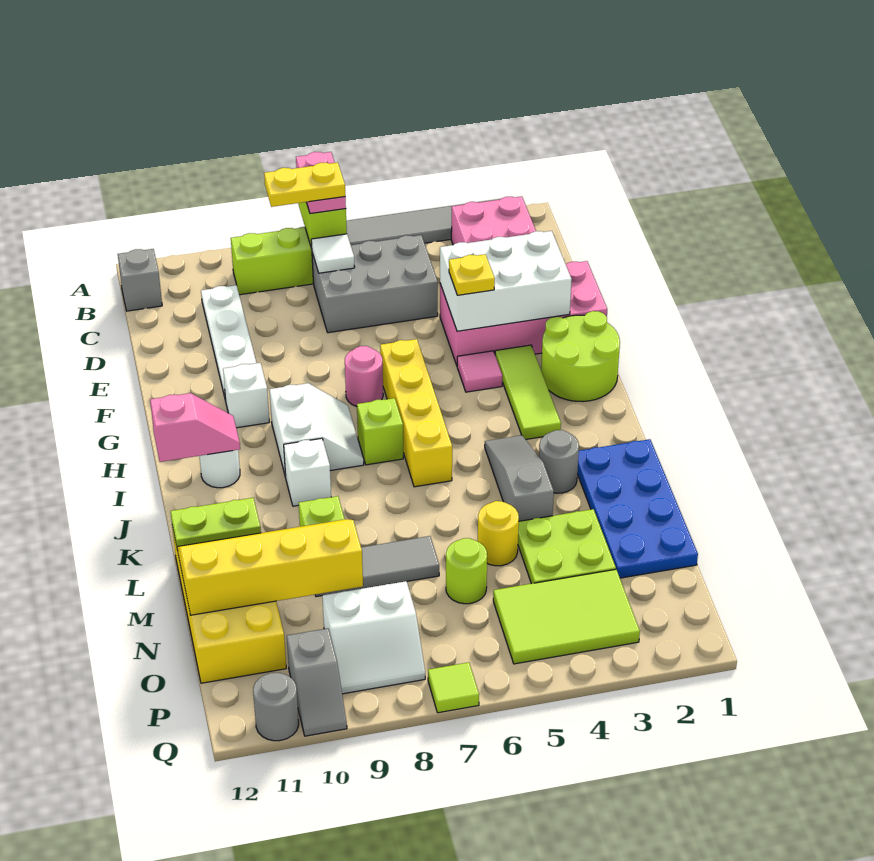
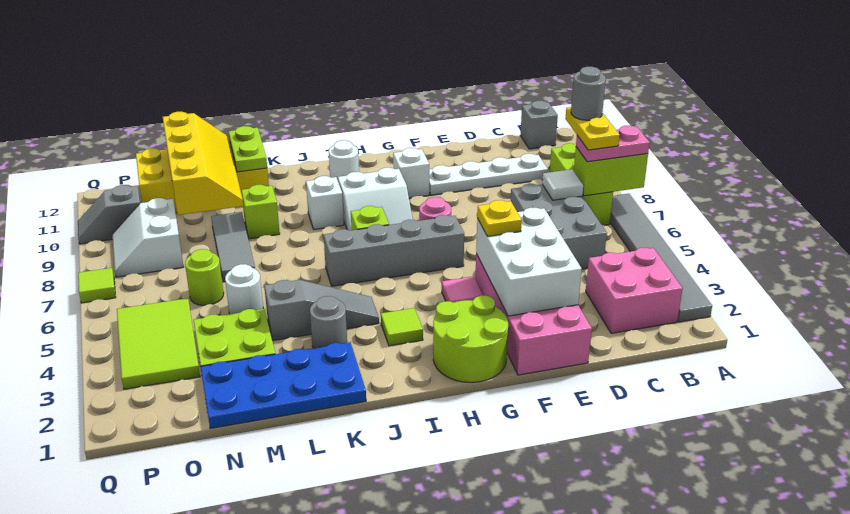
lime 1x3 tile [495,345,561,439] -> lime 1x1 tile [381,308,423,346]
yellow 1x4 brick [380,339,452,487] -> grey 1x4 brick [324,215,464,286]
pink 1x2 slope [150,393,240,462] -> none
yellow 1x1 round brick [478,501,519,566] -> white 1x1 round brick [225,264,263,314]
grey 1x1 round brick [253,673,299,741] -> grey 1x1 round brick moved to [571,67,606,120]

